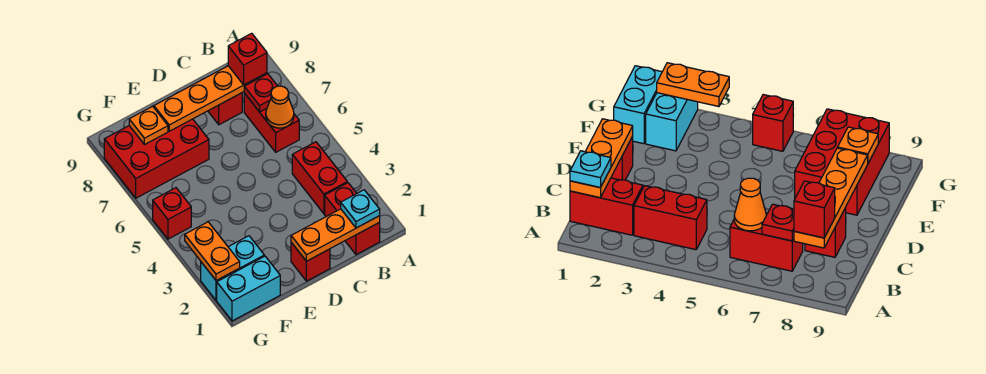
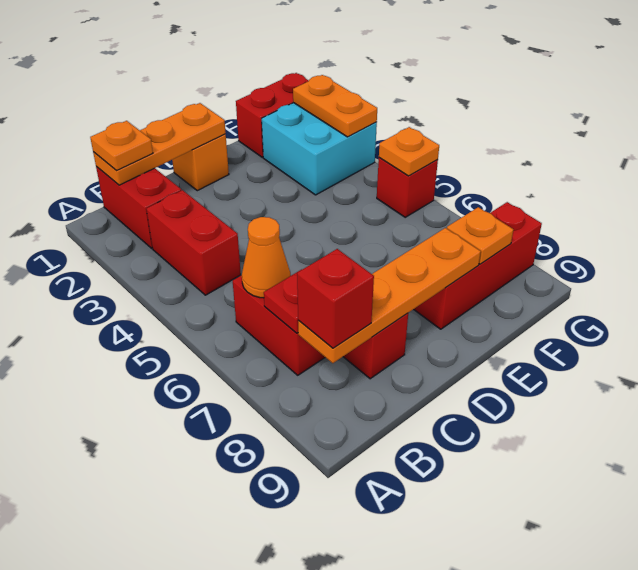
cyan 1x1 plate [341,190,380,228] -> orange 1x1 plate [90,121,153,171]
red 1x1 brick [291,242,330,281] -> orange 1x1 brick [172,134,229,191]
red 2x3 brick [104,119,209,198] -> red 1x3 brick [414,202,542,329]
cyan 1x2 brick [217,256,280,321] -> red 1x2 brick [236,73,309,157]
cyan 1x2 brick [201,236,264,300] -> cyan 2x2 brick [262,103,377,195]
none -> orange 1x1 plate [379,127,439,176]

